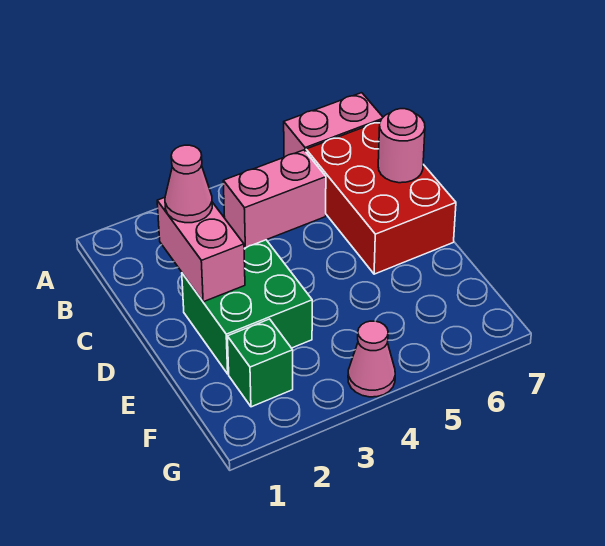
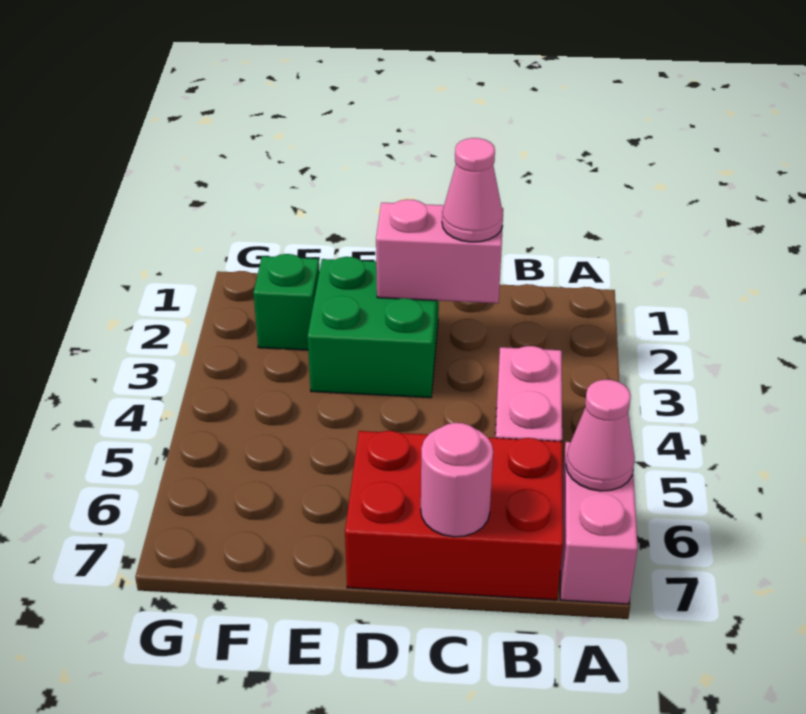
pink 1x1 cone [348,321,395,397] -> pink 1x1 cone moved to [566,380,635,491]

